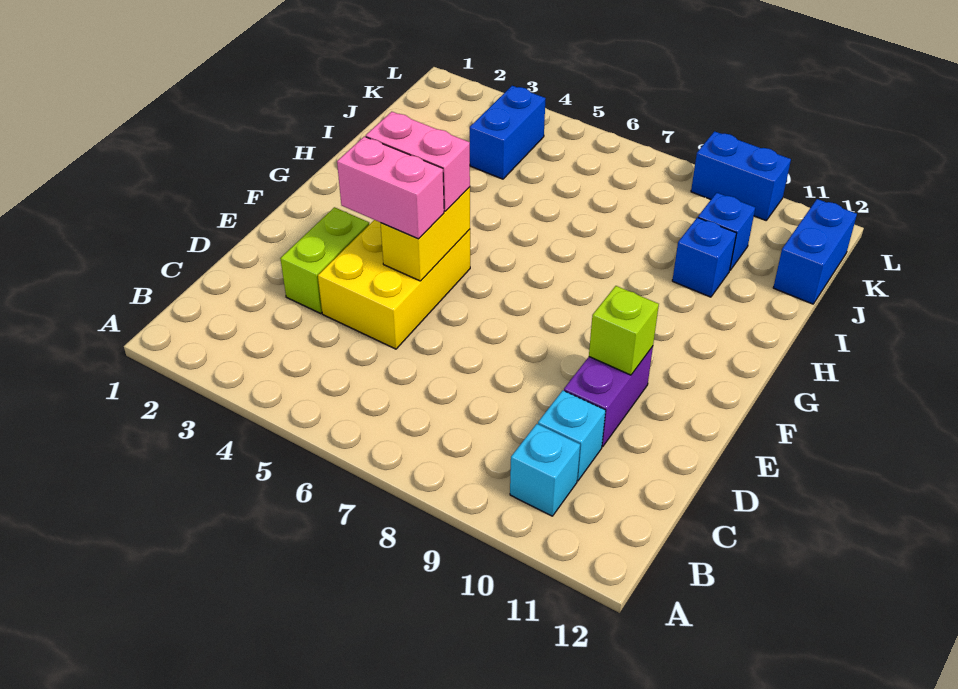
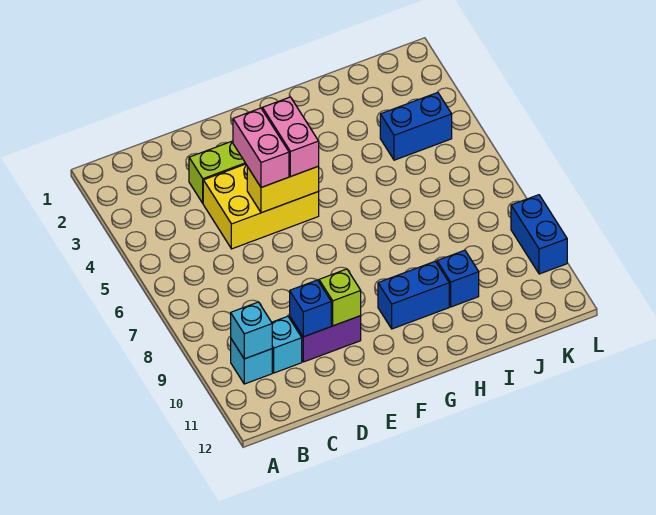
none -> cyan 1x1 brick [231,302,272,359]
blue 1x1 brick [698,193,755,270] -> blue 1x1 brick moved to [290,280,331,337]
blue 1x2 brick [773,199,857,304] -> blue 1x2 brick moved to [378,261,449,329]

